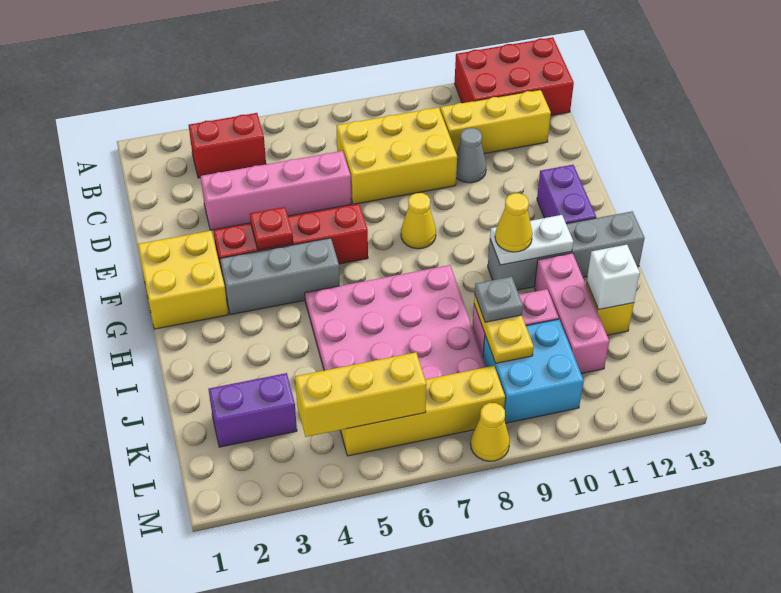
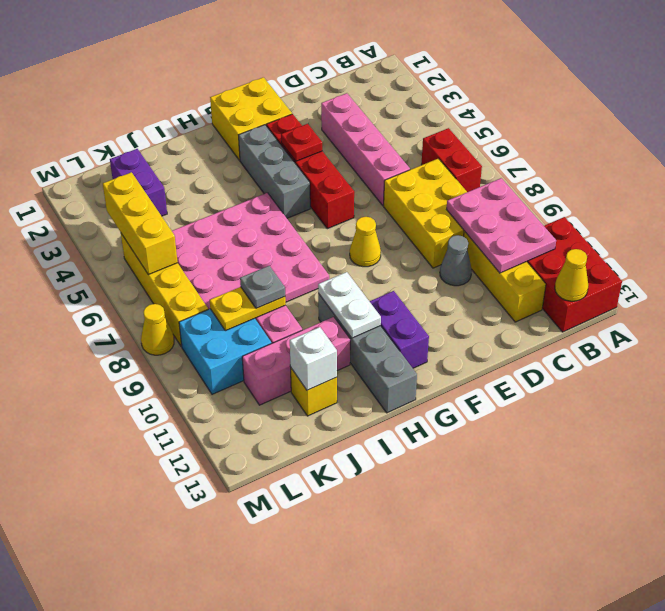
red 1x2 brick [189,113,266,178] -> red 1x2 brick moved to [421,128,482,192]
none -> pink 2x3 plate [447,178,556,273]
purple 1x2 brick [537,165,596,224] -> purple 1x2 brick turned to [369,291,429,368]
yellow 1x1 cone [495,193,532,252] -> yellow 1x1 cone moved to [555,249,588,301]

